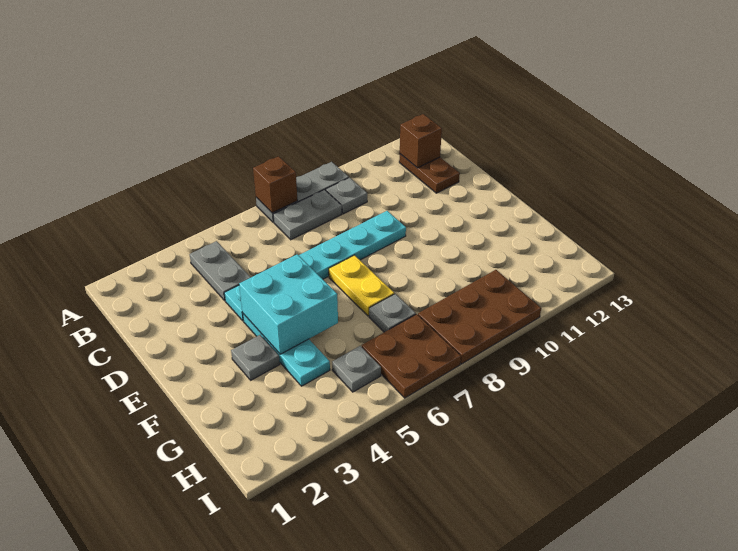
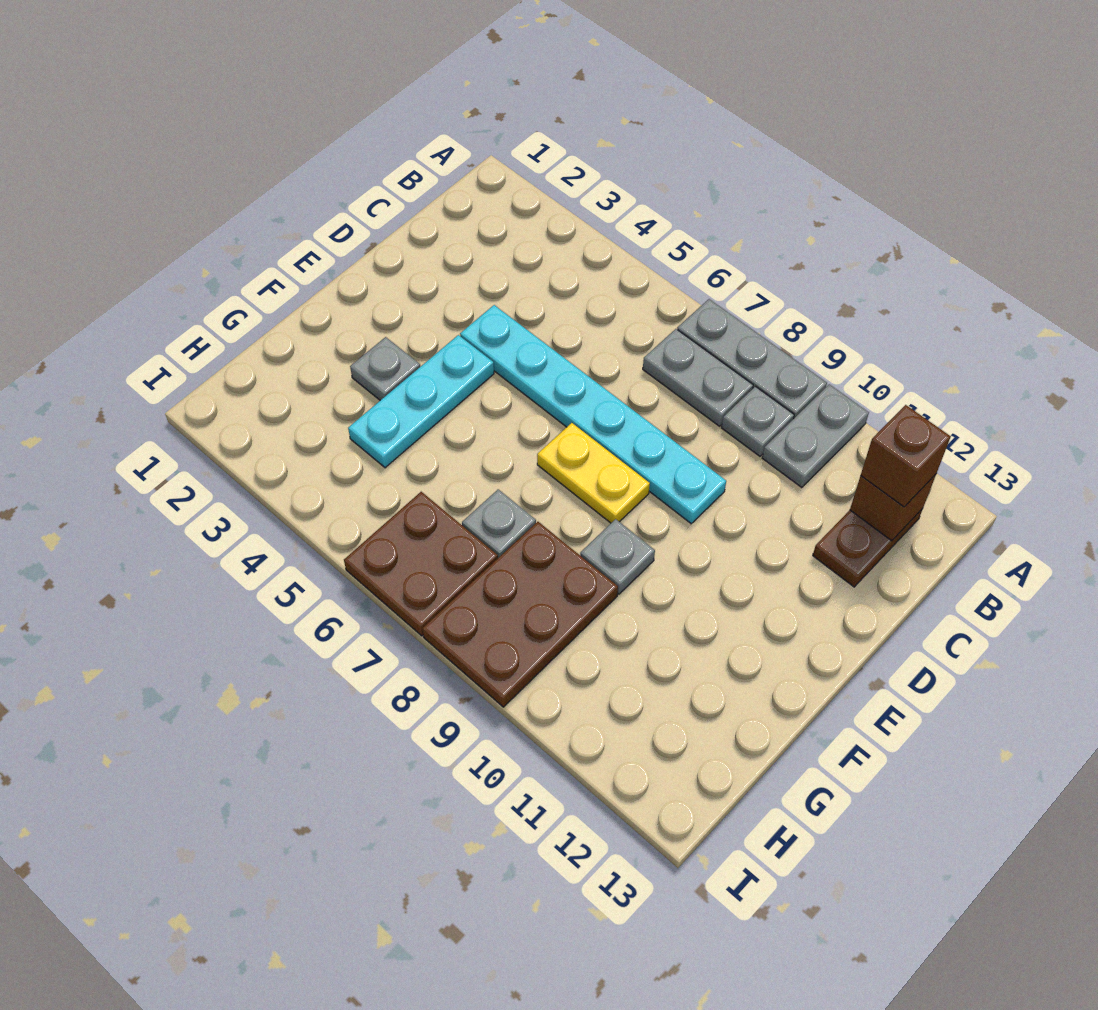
brown 1x1 brick [253,156,298,213] -> brown 1x1 brick moved to [861,405,951,507]
grey 1x2 plate [190,241,251,300] -> grey 1x2 plate moved to [762,384,869,488]
cyan 2x2 brick [239,254,338,354] -> none
yellow 1x2 plate [329,255,394,316] -> yellow 1x2 plate turned to [537,423,650,523]
grey 1x1 plate [332,346,381,392] -> grey 1x1 plate moved to [580,519,655,594]
brown 2x3 plate [418,270,541,364] -> brown 2x3 plate turned to [422,522,618,707]

